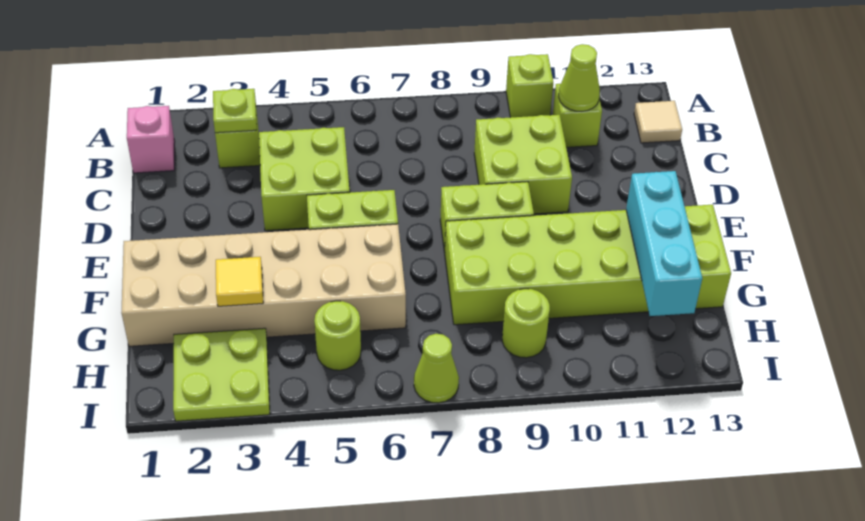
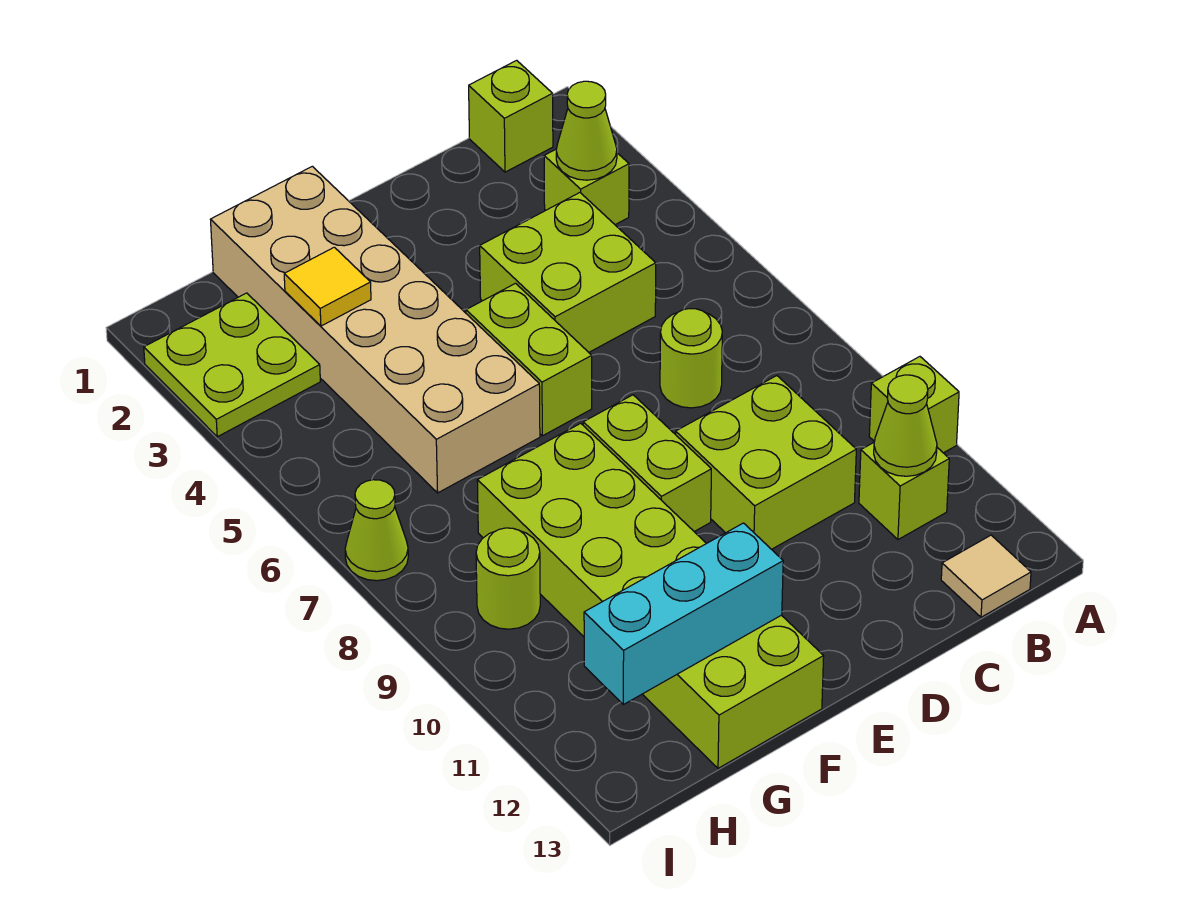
pink 1x1 brick [127,106,175,173] -> lime 1x1 brick [469,60,553,172]
lime 1x1 plate [213,89,257,133] -> lime 1x1 cone [556,81,617,180]
lime 1x1 round brick [314,301,361,370] -> lime 1x1 round brick moved to [660,309,722,408]

